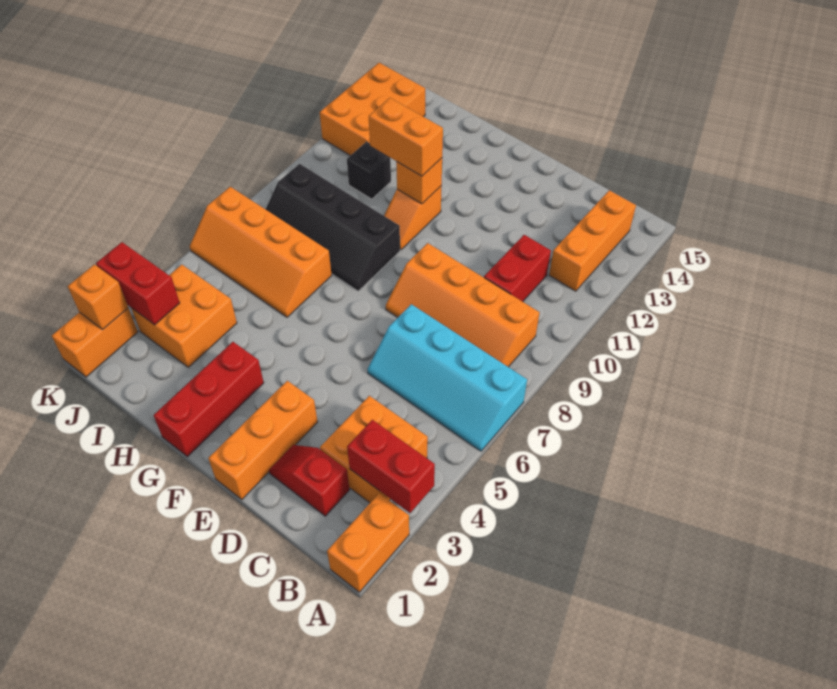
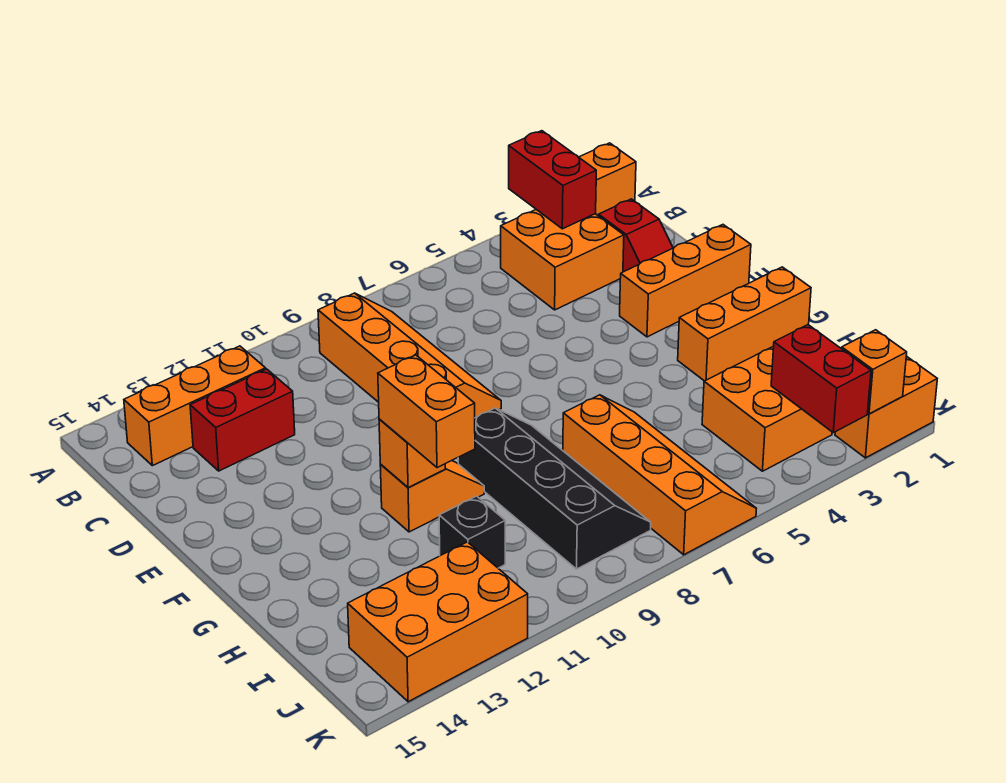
cyan 2x4 slope [367,304,527,451] -> none
red 1x2 brick [484,235,551,302] -> red 1x2 brick moved to [190,369,295,471]
red 1x3 brick [154,342,264,457] -> orange 1x3 brick [678,267,811,381]

